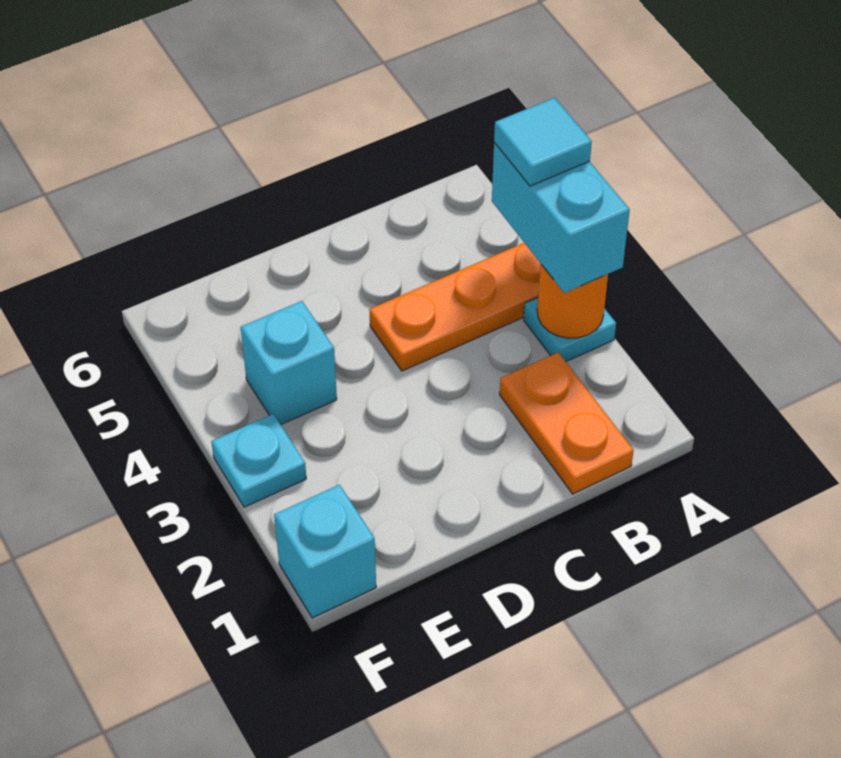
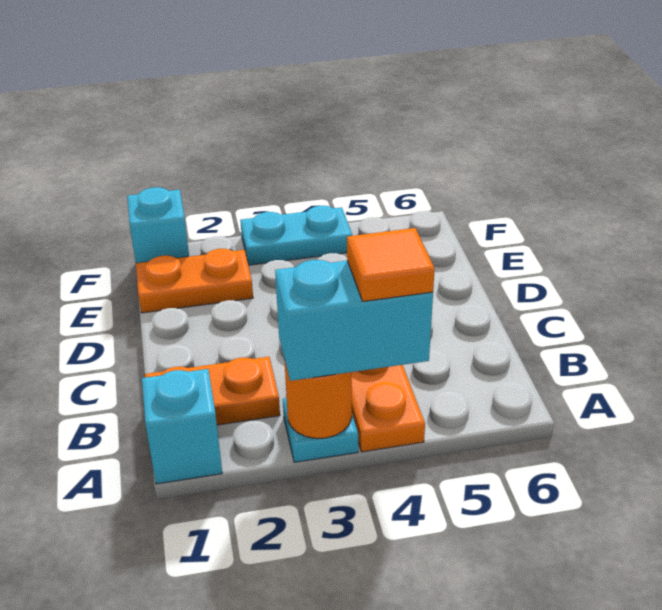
cyan 1x1 tile [494,98,592,186] -> orange 1x1 tile [347,228,435,301]
none -> orange 1x2 plate [136,249,253,313]
cyan 1x1 brick [241,301,337,424] -> cyan 1x1 brick moved to [142,369,222,484]
cyan 1x1 plate [211,414,306,507] -> cyan 1x2 plate [240,206,352,265]

